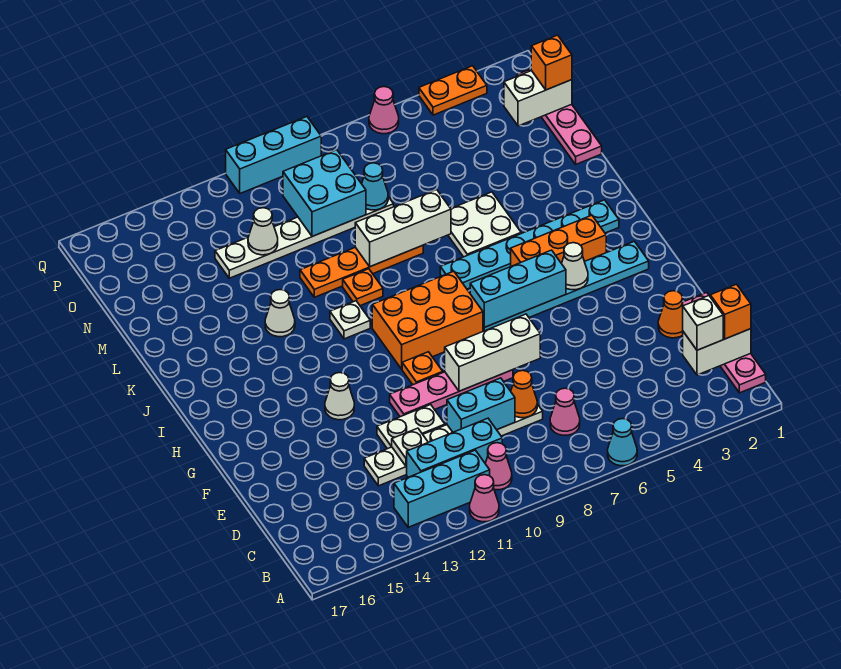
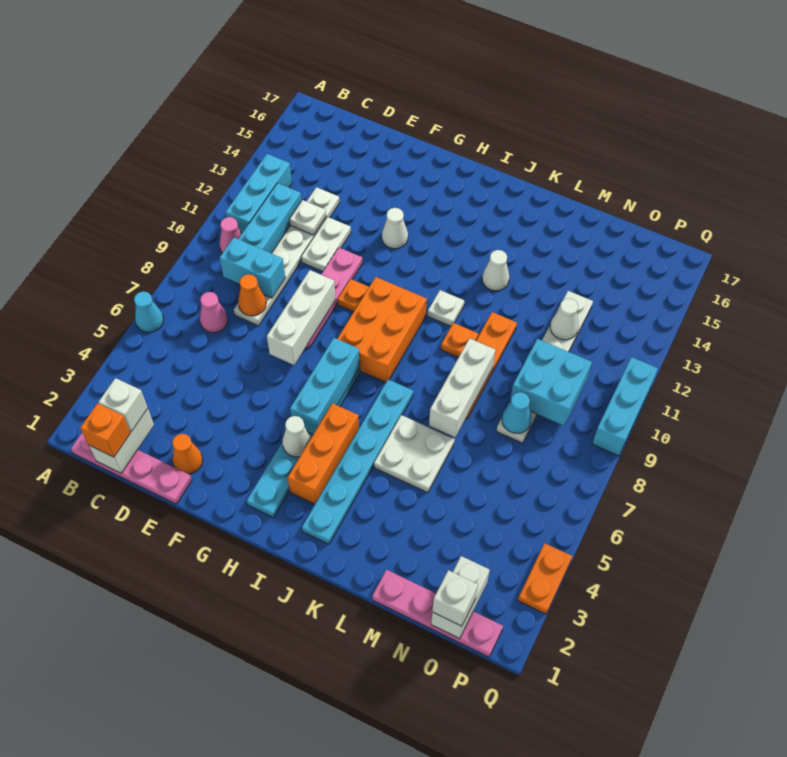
pink 1x1 cone [470,475,499,522] -> none
cyan 1x2 brick [447,378,515,432] -> cyan 1x2 brick turned to [219,238,285,298]
orange 1x1 brick [531,35,572,90] -> white 1x1 brick [432,570,478,626]
pink 1x1 cone [369,87,399,134] -> none

